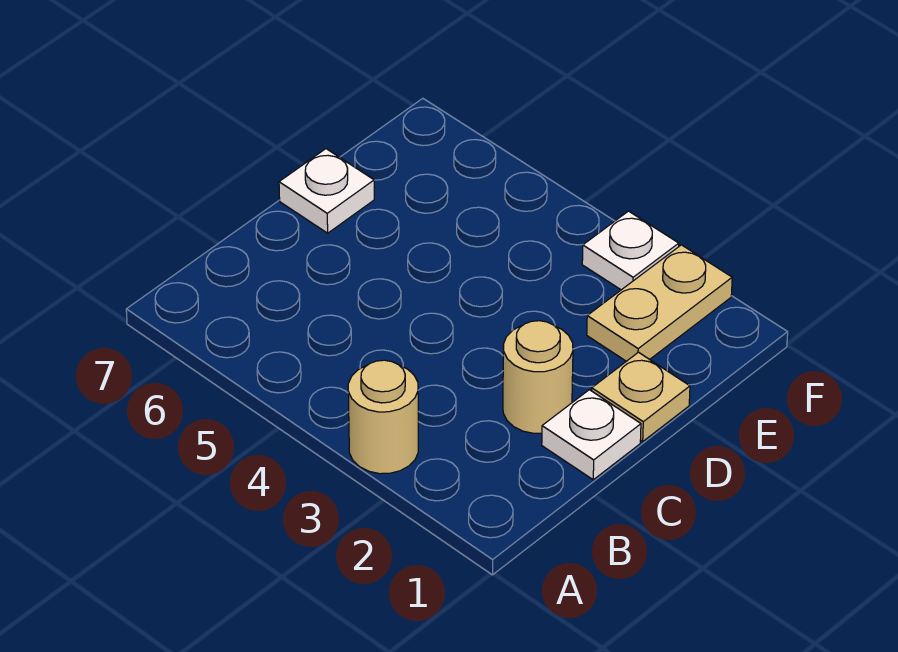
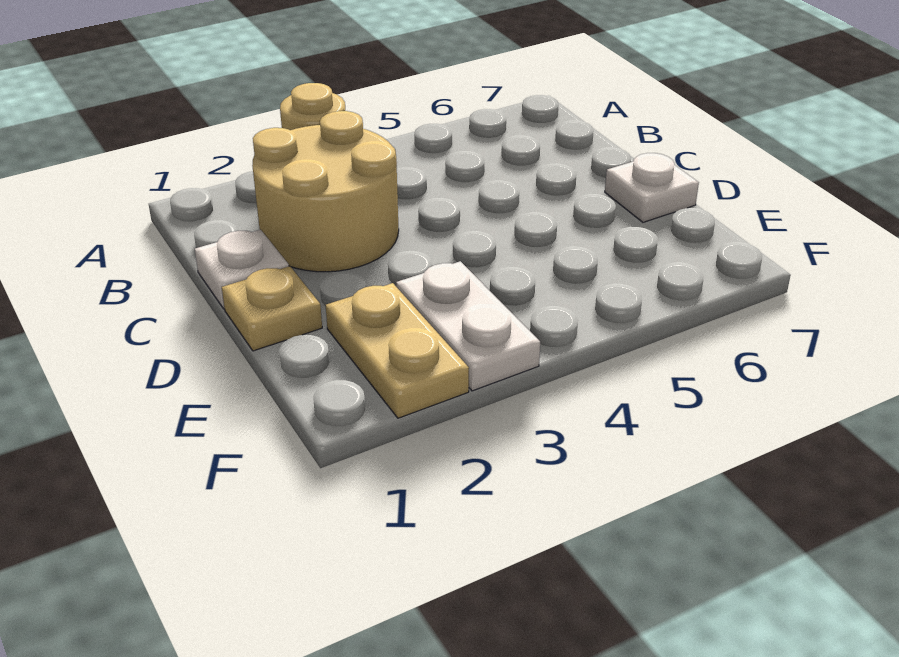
tan 1x1 round brick [503,321,573,433] -> tan 2x2 round brick [252,111,399,272]
white 1x1 plate [582,211,679,290] -> white 1x2 plate [396,261,540,391]

